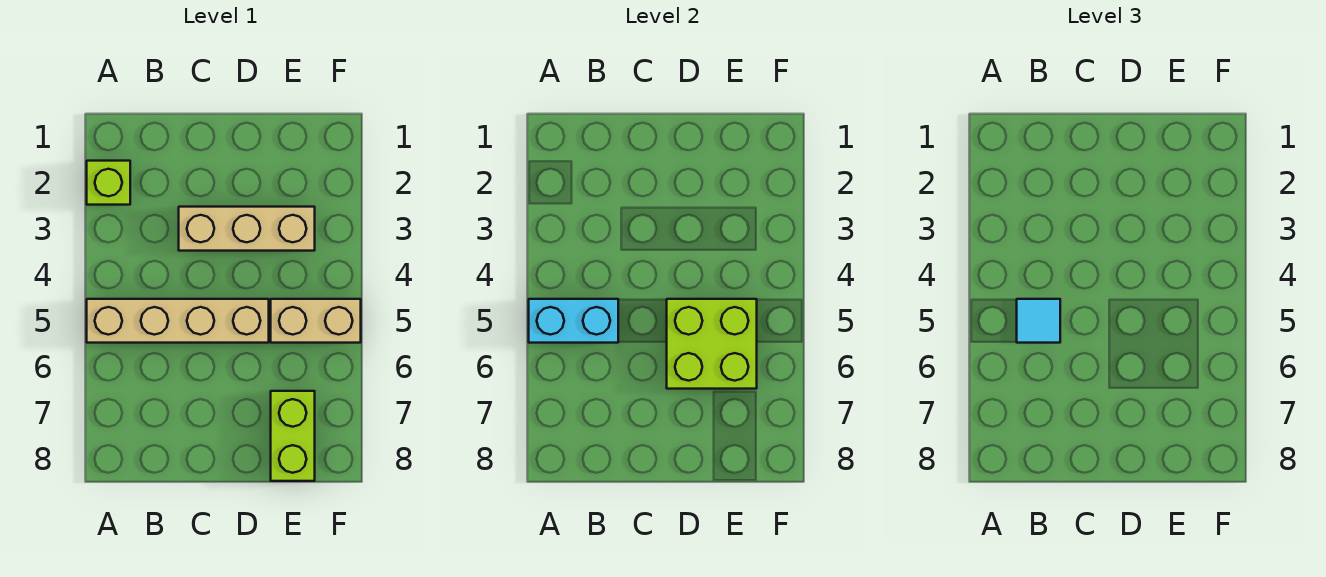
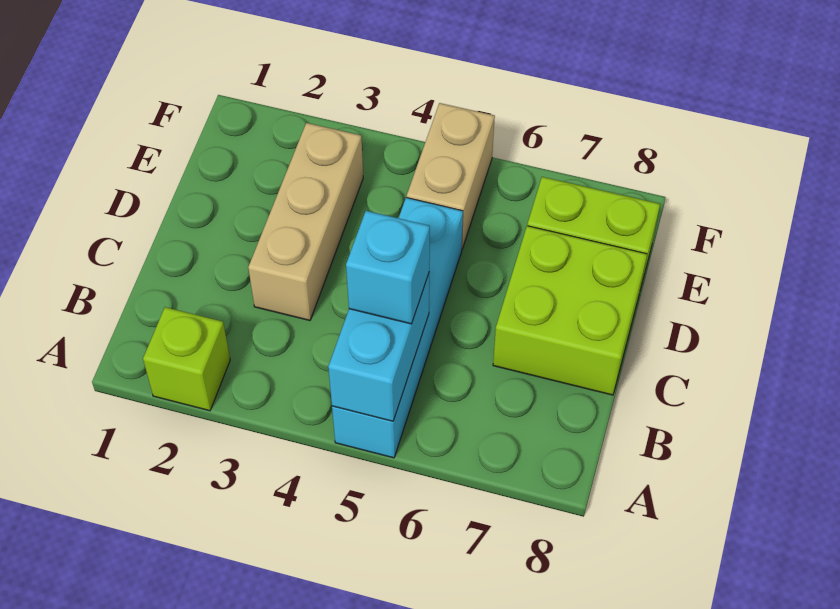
tan 1x4 brick [87,299,269,343] -> cyan 1x4 brick [332,198,463,458]
cyan 1x1 tile [1017,299,1060,343] -> cyan 1x1 brick [346,211,430,324]
lime 2x2 brick [667,299,757,389] -> lime 2x2 brick moved to [493,226,647,395]

